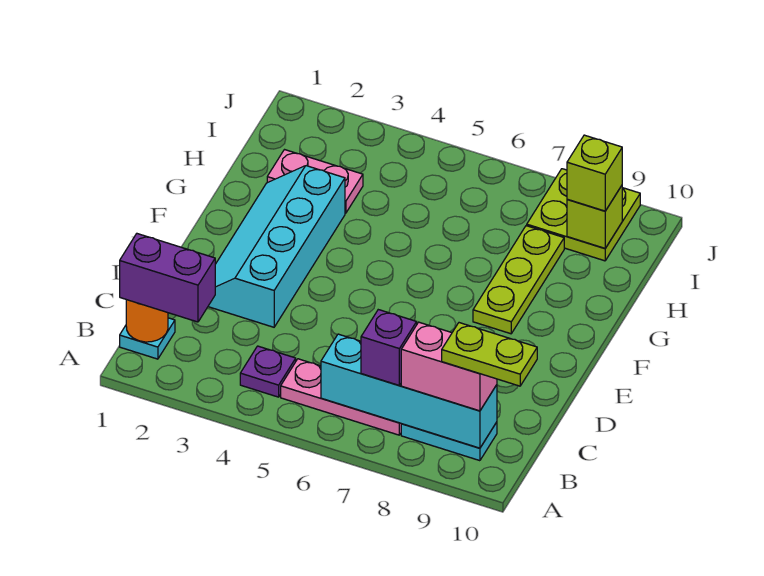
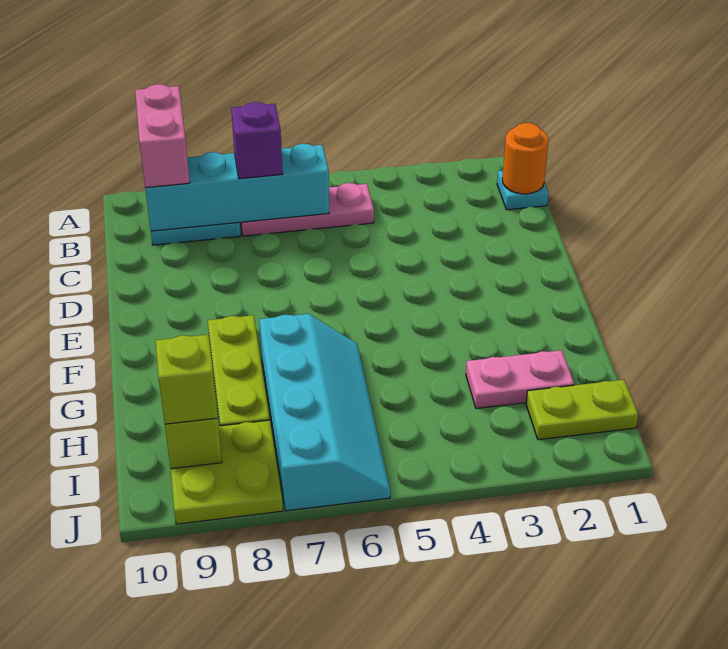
purple 1x2 brick [120,234,215,322] -> none
purple 1x1 plate [240,346,296,397] -> none
pink 1x2 brick [401,322,497,411] -> pink 1x2 brick turned to [135,84,190,188]
lime 1x2 plate [442,323,537,386] -> lime 1x2 plate moved to [526,380,638,440]
cyan 2x4 slope [208,166,345,327] -> cyan 2x4 slope moved to [259,314,390,511]

